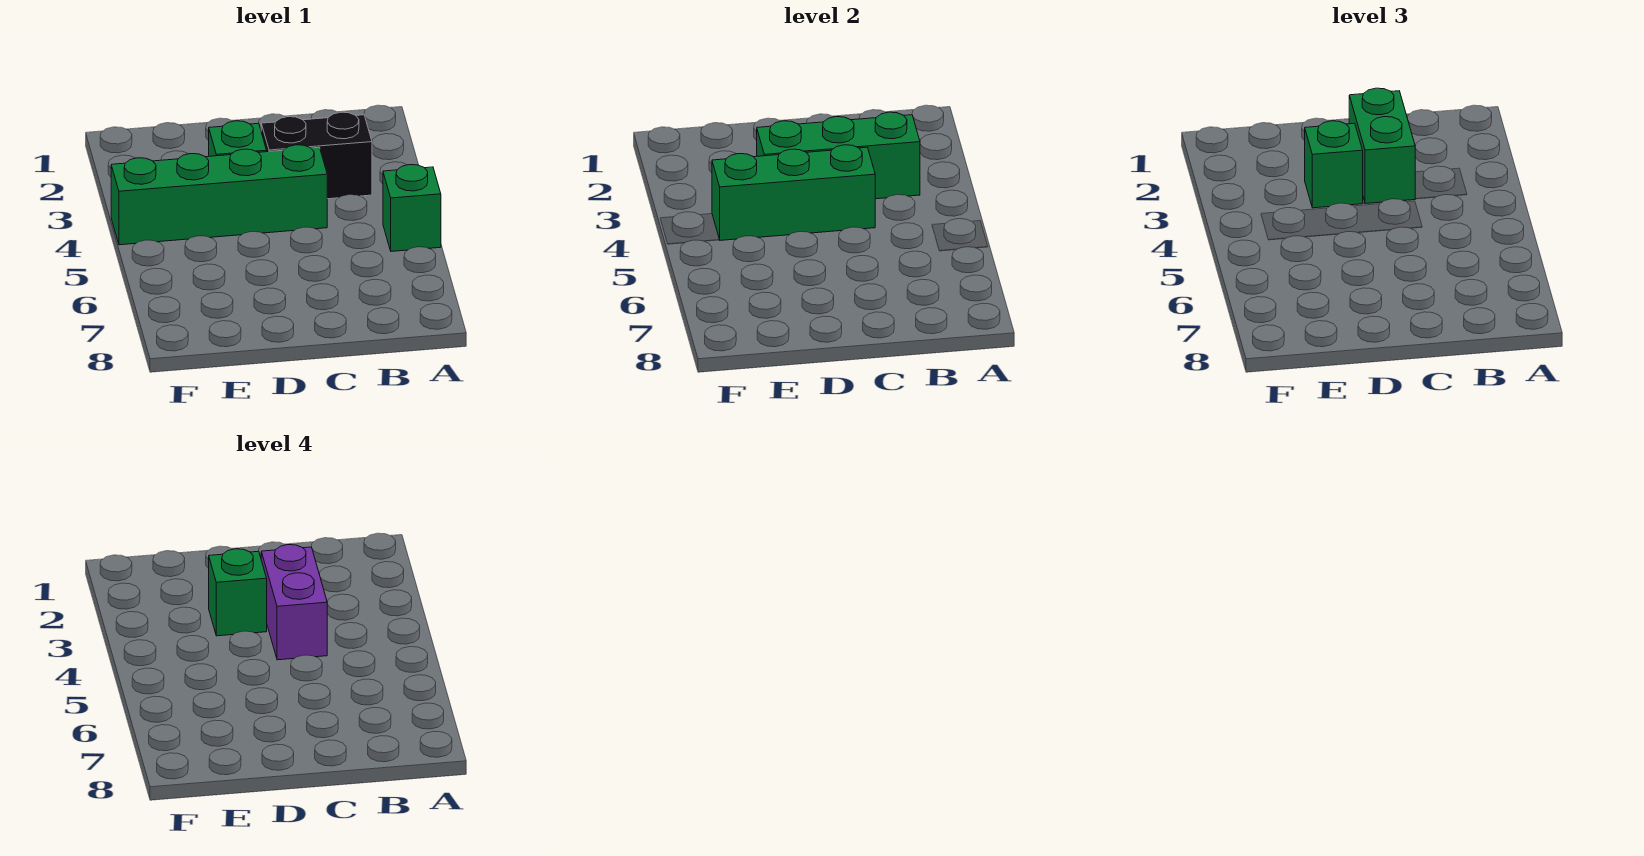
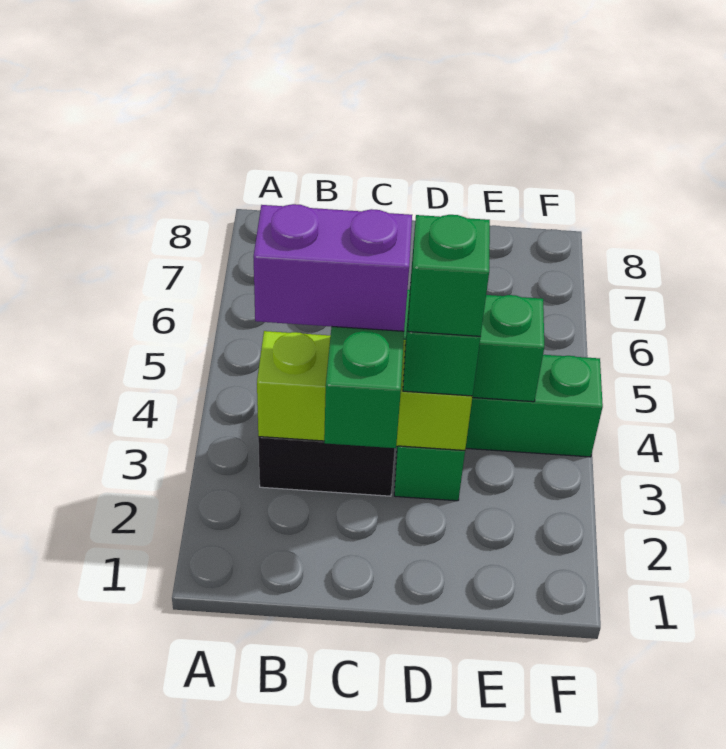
green 1x1 brick [383,165,441,251] -> none
green 1x3 brick [757,112,920,199] -> lime 1x3 brick [257,331,472,450]
purple 1x2 brick [261,545,327,660] -> purple 1x2 brick turned to [253,204,412,331]

